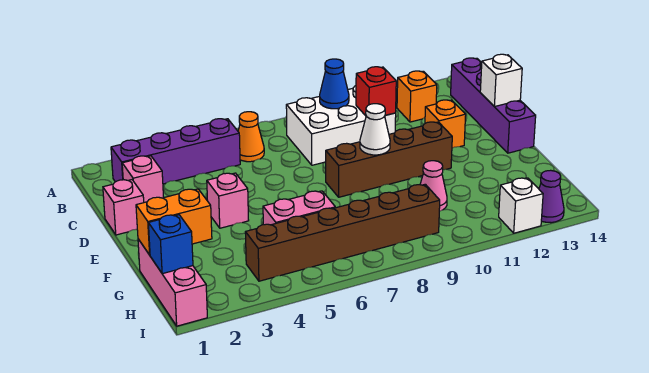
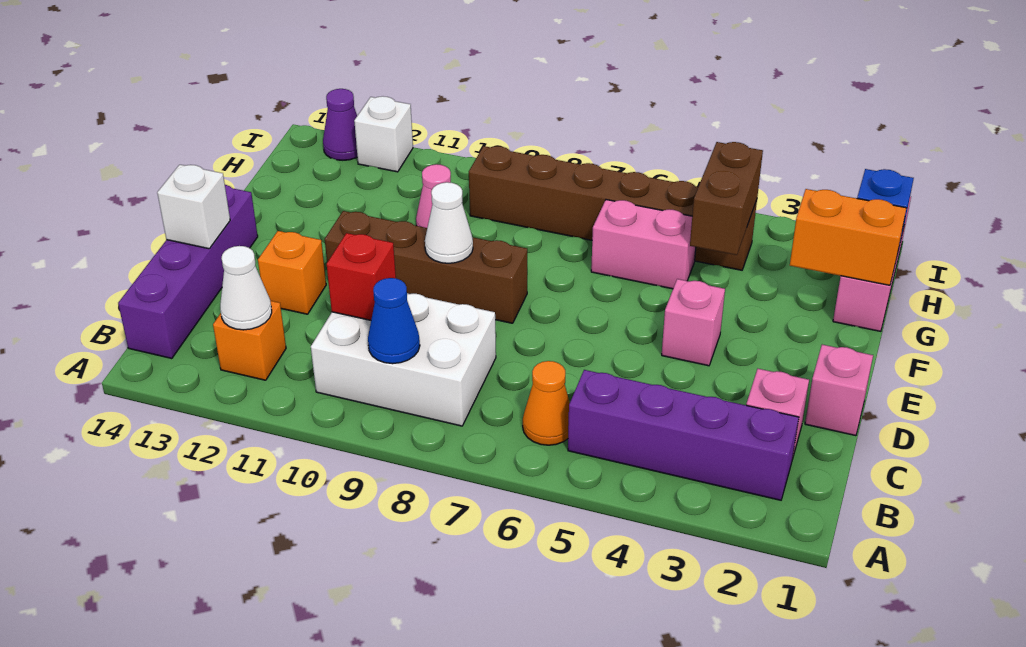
none -> white 1x1 cone [220,246,272,330]
none -> brown 1x2 brick [690,142,763,255]

